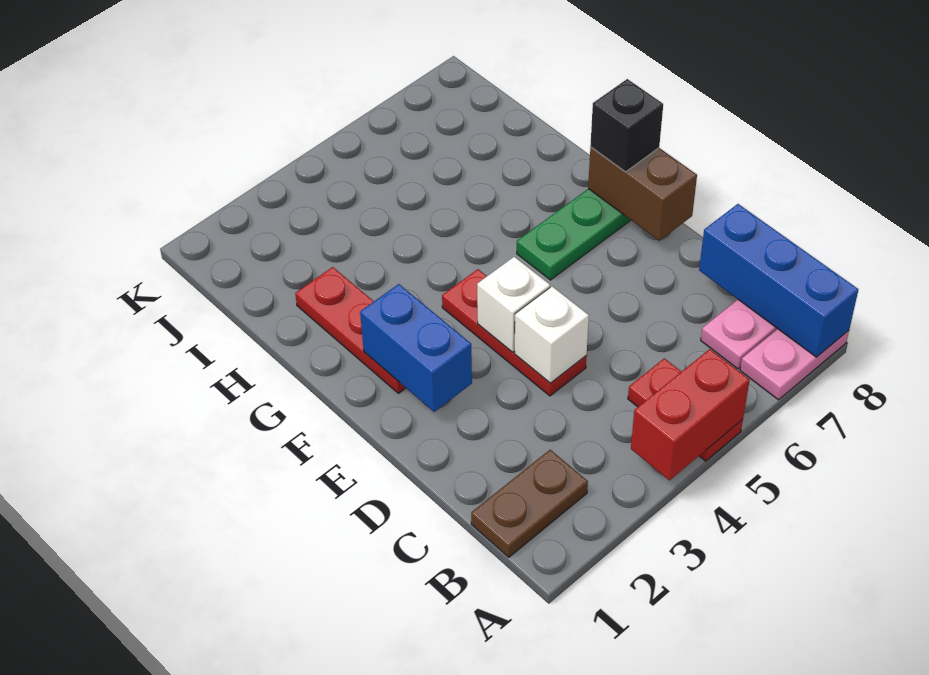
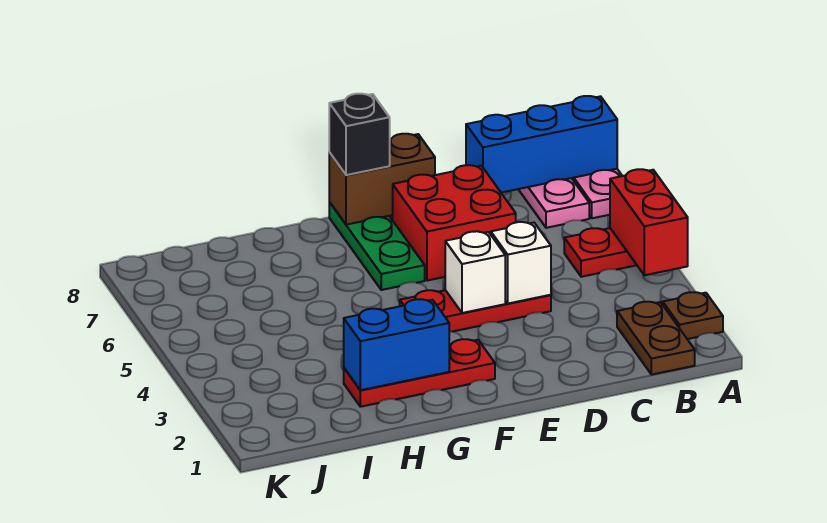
none -> brown 1x1 plate [663,292,723,339]
none -> red 2x2 brick [393,165,516,281]
blue 1x2 brick [360,284,472,412] -> blue 1x2 brick moved to [344,299,449,390]

